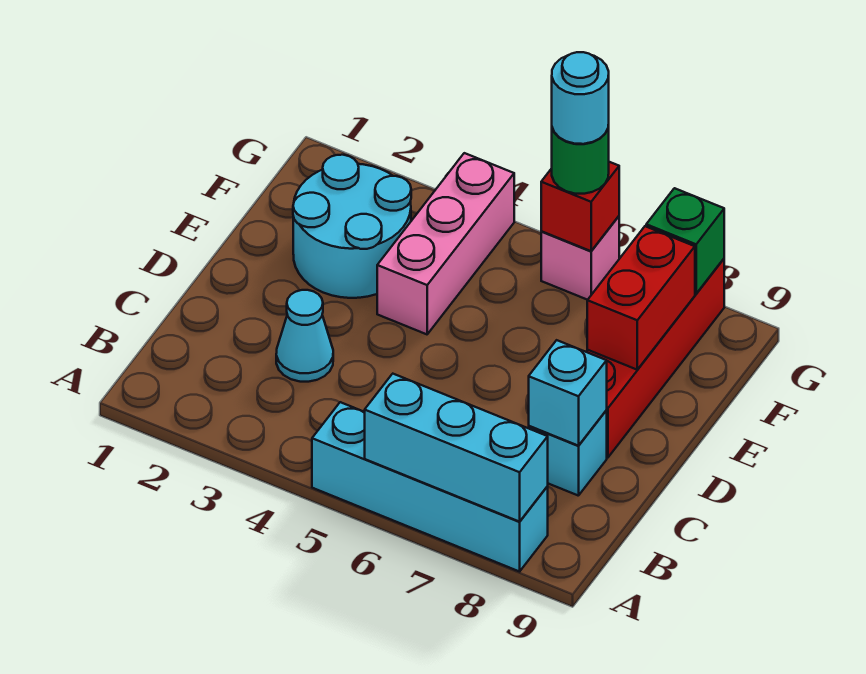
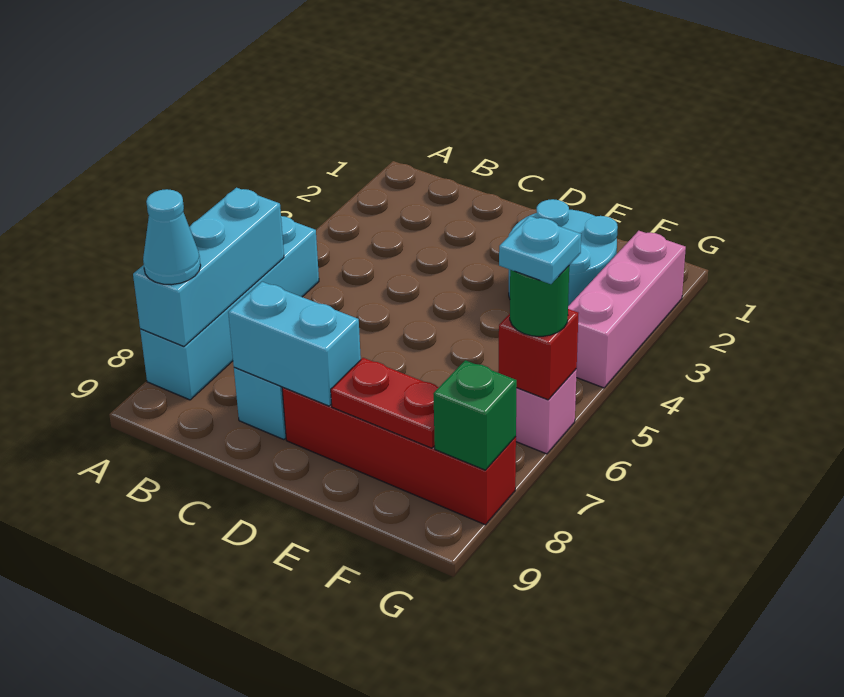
cyan 1x1 cone [276,290,333,382] -> cyan 1x1 cone moved to [143,189,201,285]
cyan 1x1 brick [529,340,607,446] -> cyan 1x2 brick [228,282,361,406]
pink 1x3 brick [377,153,514,334] -> pink 1x3 brick turned to [568,231,686,388]
red 1x2 brick [587,226,695,370] -> red 1x2 plate [331,358,438,448]
cyan 1x1 round brick [552,52,609,144] -> cyan 1x1 plate [499,216,581,284]

